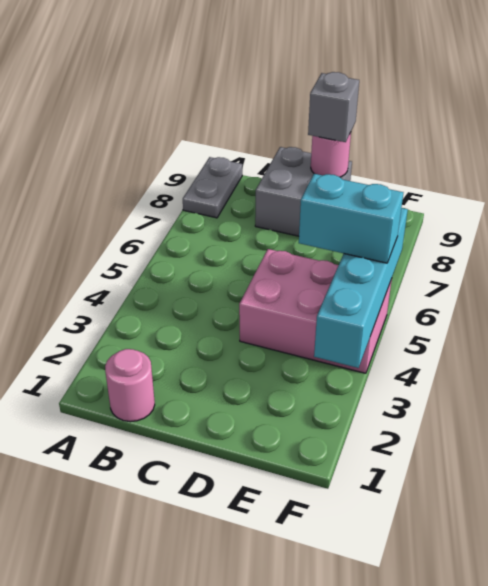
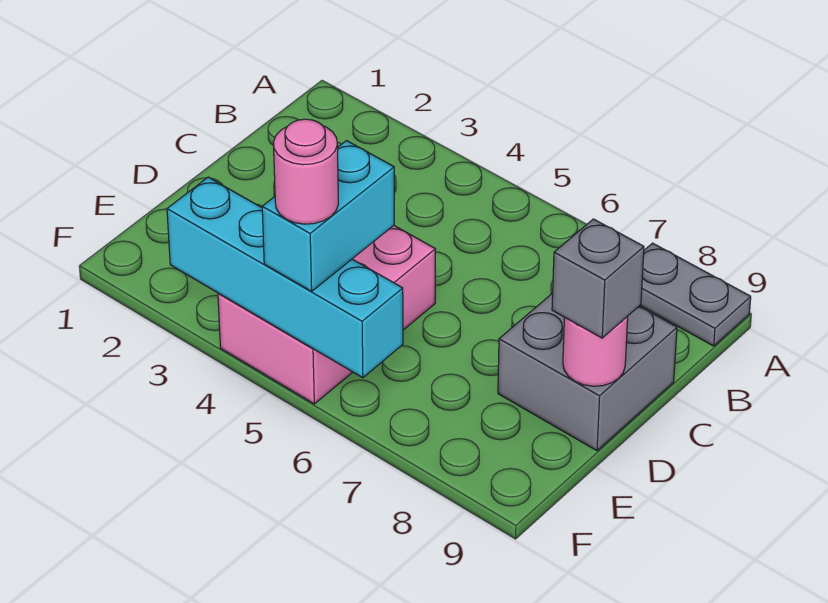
pink 1x1 round brick [105,349,155,422] -> pink 1x1 round brick moved to [273,119,338,224]

